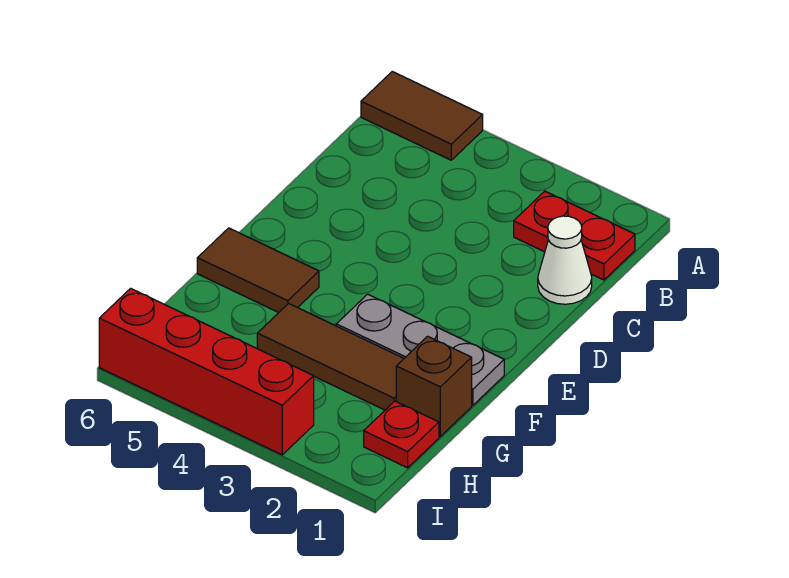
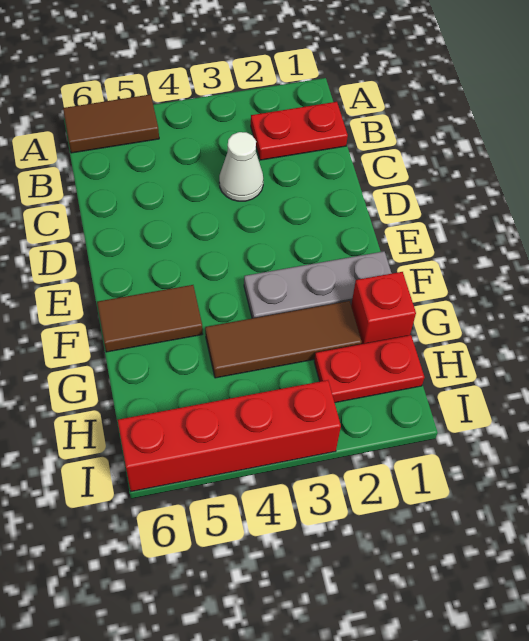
white 1x1 cone [538,216,592,304] -> white 1x1 cone moved to [219,132,263,201]
brown 1x1 brick [396,336,472,436] -> red 1x1 brick [351,272,416,344]
red 1x1 plate [364,401,439,468] -> red 1x2 plate [314,335,424,403]

